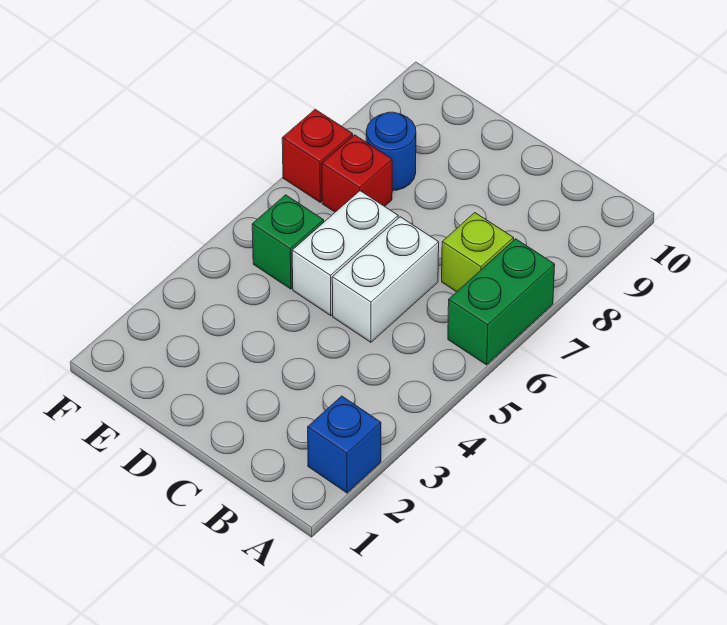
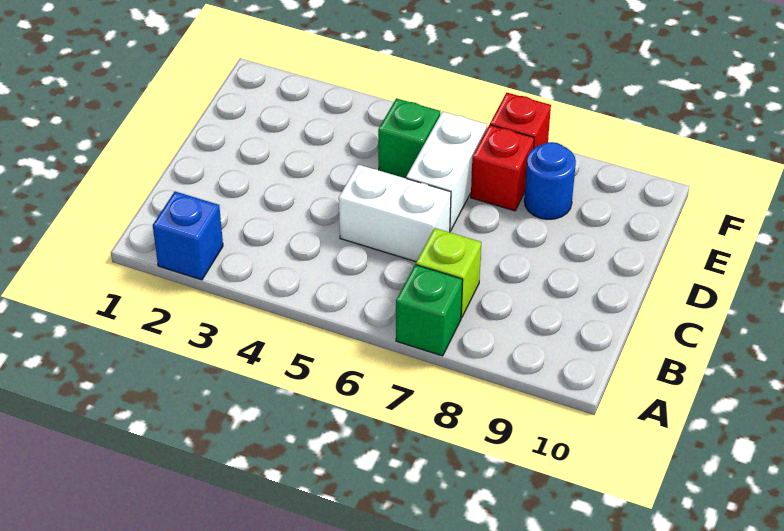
green 1x2 brick [448,239,555,365] -> green 1x1 brick [396,265,463,356]
white 1x2 brick [292,191,398,316] -> white 1x2 brick turned to [406,112,487,231]

